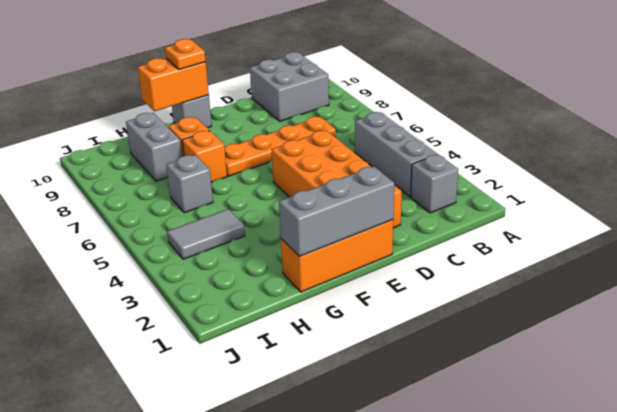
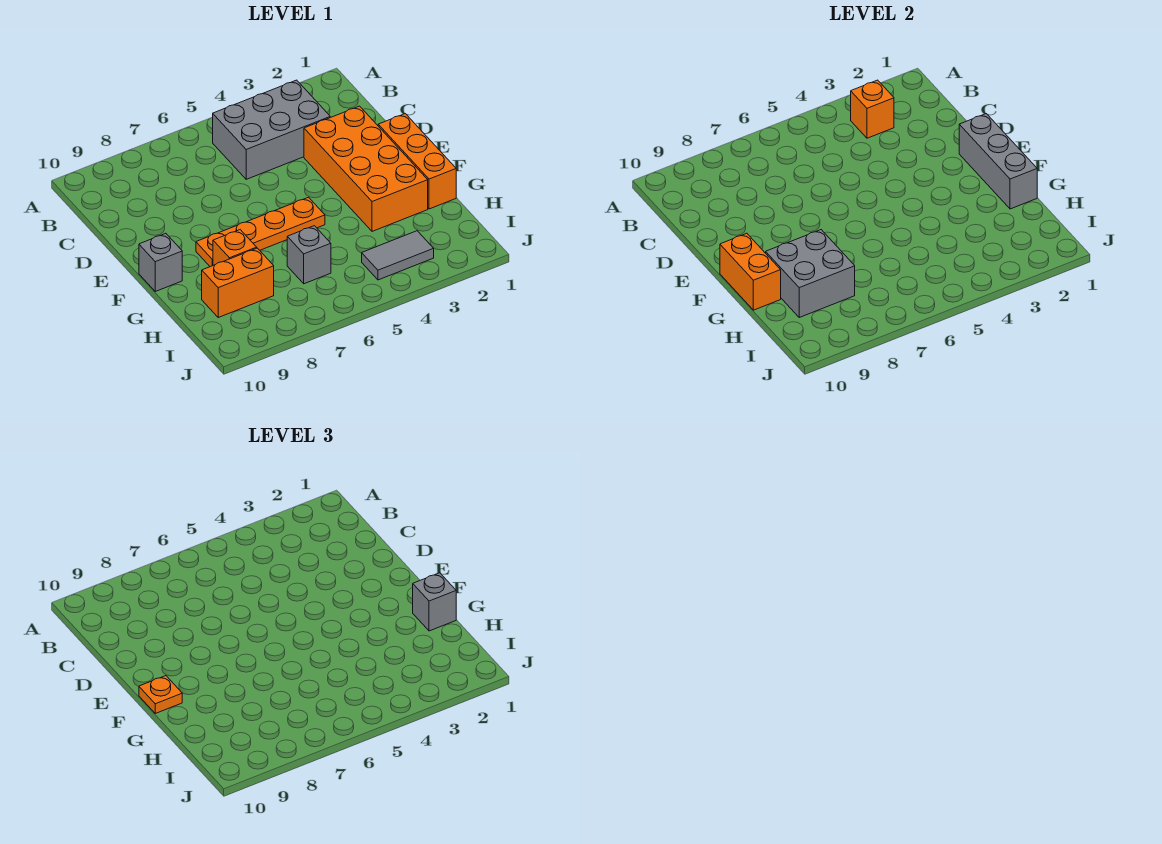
grey 1x1 brick [411,155,458,213] -> grey 1x1 brick moved to [413,573,456,631]
grey 1x3 brick [355,112,437,197] -> grey 2x3 brick [213,80,330,179]
grey 2x2 brick [250,52,329,121] -> grey 2x2 brick moved to [766,230,855,317]
orange 1x4 plate [225,117,336,176] -> orange 1x4 plate turned to [196,197,325,267]
orange 2x4 brick [272,131,402,228] -> orange 2x4 brick turned to [304,106,428,231]
orange 1x1 brick [182,131,227,182] -> orange 1x1 brick moved to [851,80,894,138]
grey 1x2 tile [167,209,245,259] -> grey 1x2 tile turned to [362,231,434,280]
grey 1x2 brick [126,113,182,181] -> orange 1x2 brick [202,248,274,317]

